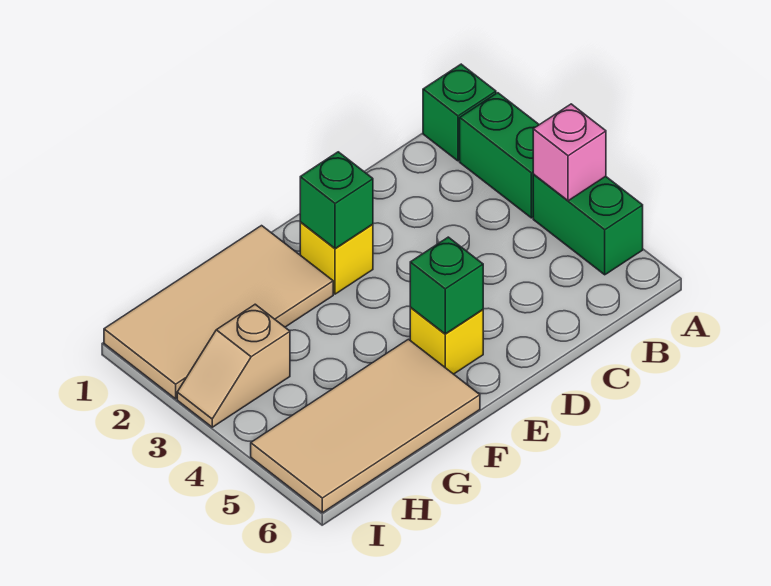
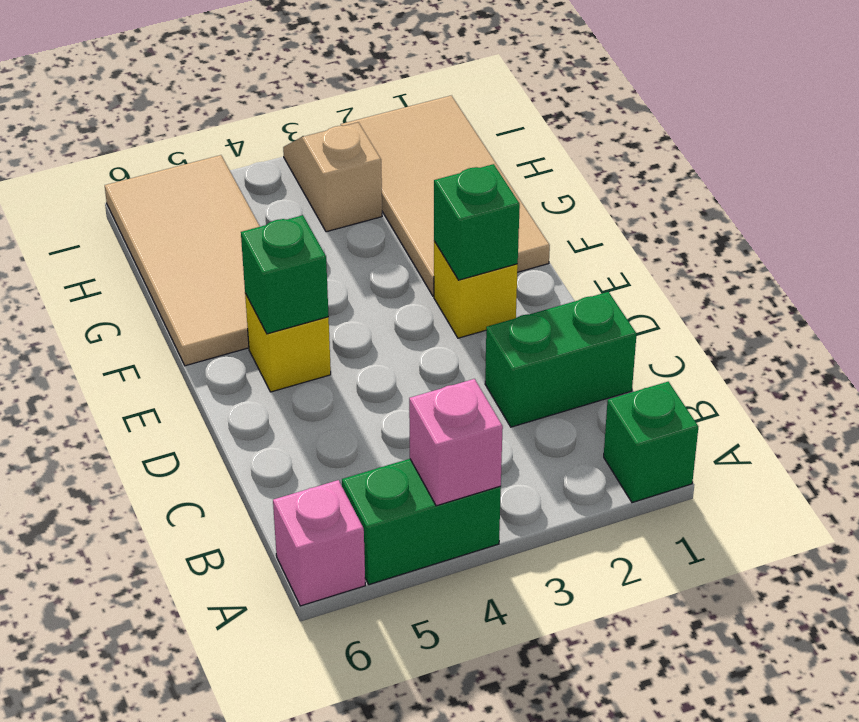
green 1x2 brick [460,93,539,218] -> green 1x2 brick moved to [485,292,637,427]
none -> pink 1x1 brick [273,480,365,606]

